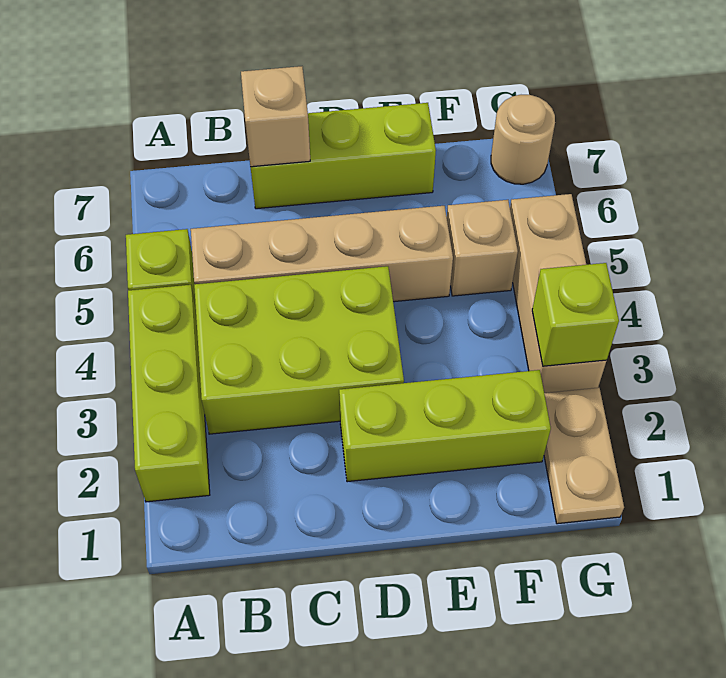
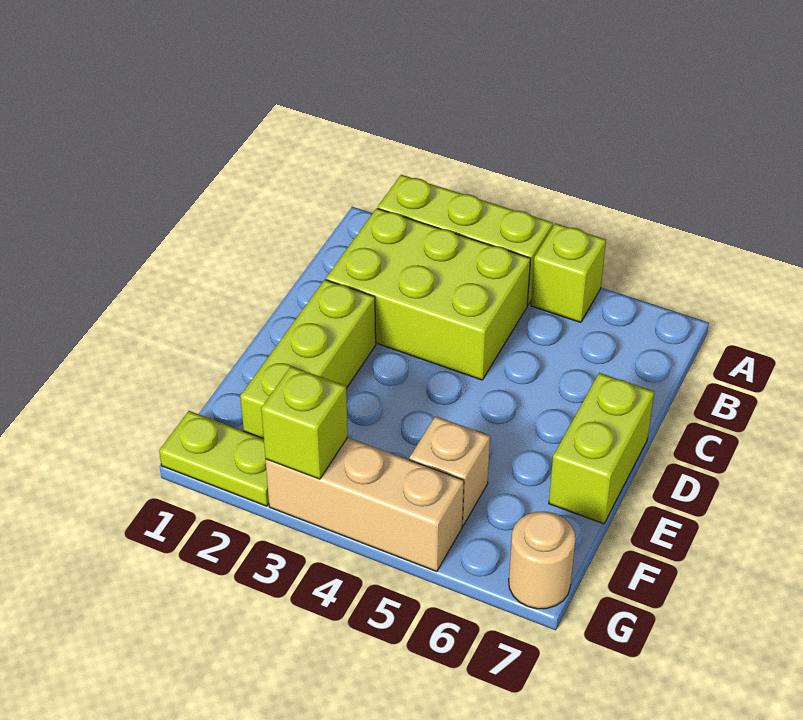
lime 2x3 brick [194,266,404,434] -> lime 2x3 brick turned to [326,208,531,380]
tan 1x4 brick [191,206,453,302] -> none
lime 1x3 brick [251,103,436,209] -> lime 1x2 brick [549,373,654,524]
tan 1x1 brick [241,66,310,167] -> none
tan 1x2 plate [544,388,624,524] -> lime 1x2 plate [159,411,269,506]

